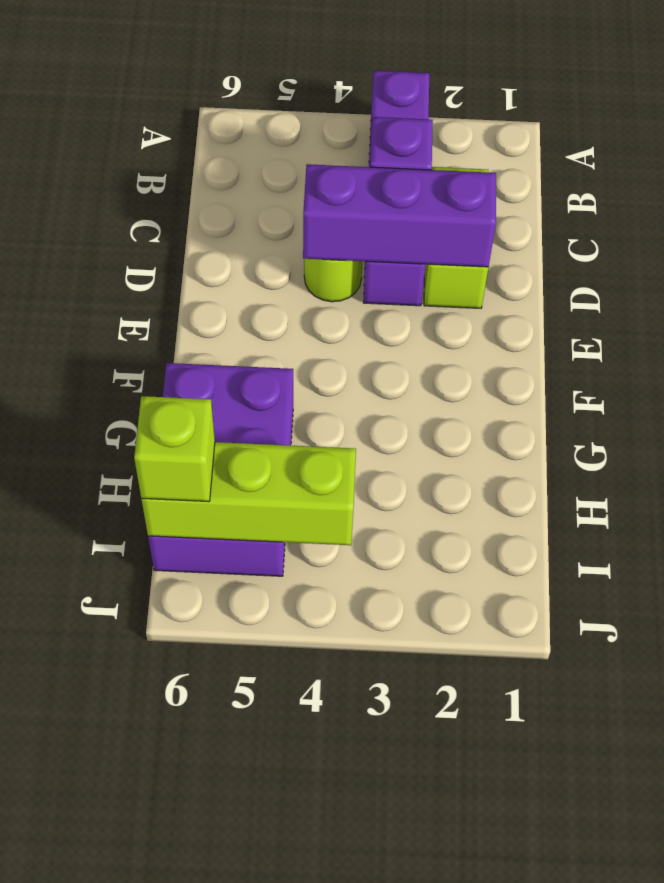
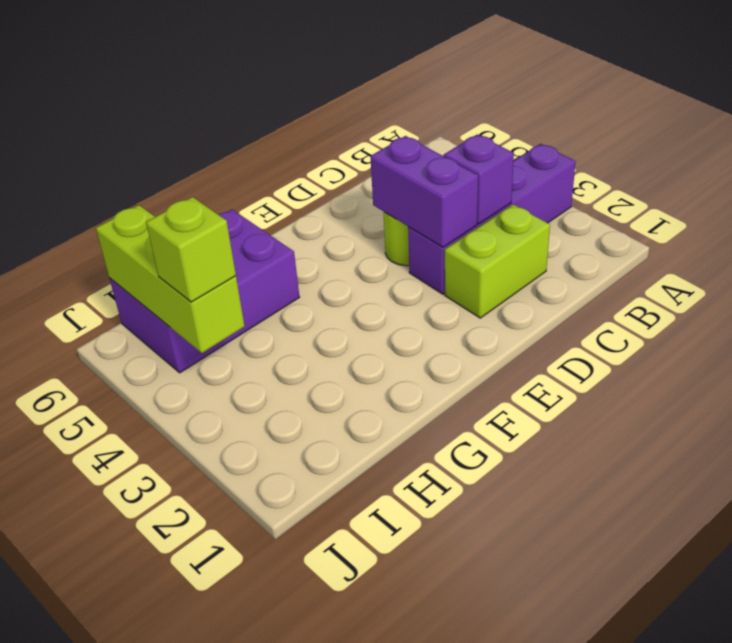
purple 1x3 brick [303,164,496,267] -> purple 1x2 brick [370,136,478,247]
lime 1x1 brick [134,396,215,502] -> lime 1x1 brick moved to [146,197,236,302]

